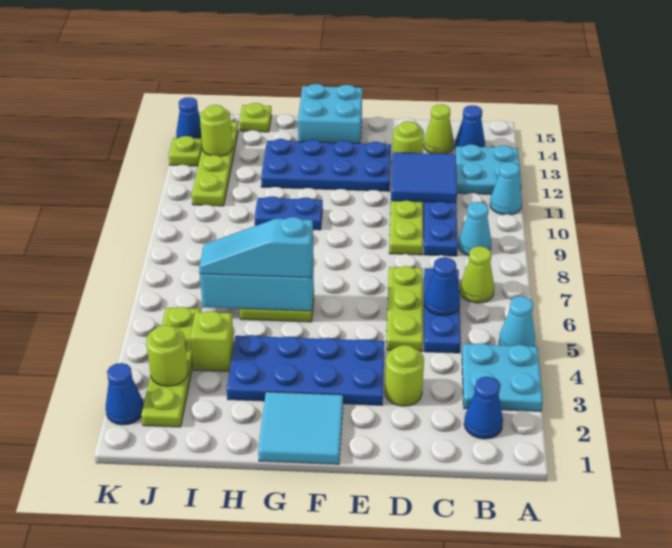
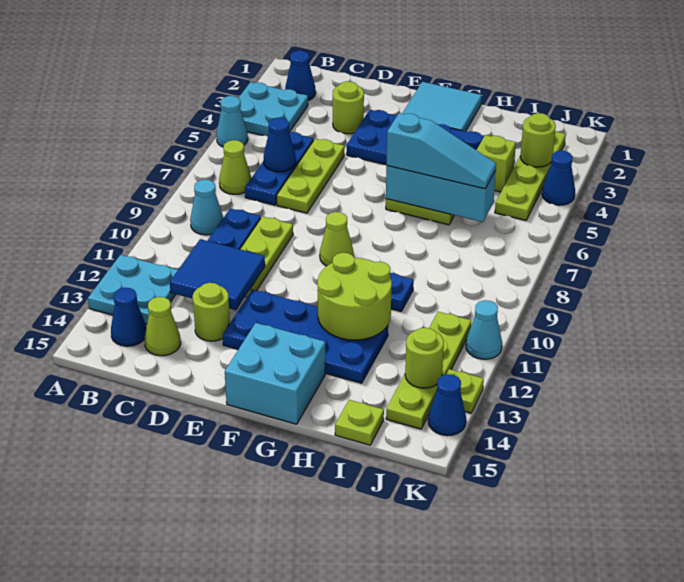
cyan 1x1 cone [490,162,522,215] -> cyan 1x1 cone moved to [466,300,502,359]
none -> lime 1x1 cone [320,212,354,266]
none -> lime 2x2 round brick [318,253,392,340]
blue 1x1 cone [106,363,144,425] -> blue 1x1 cone moved to [542,151,575,205]

